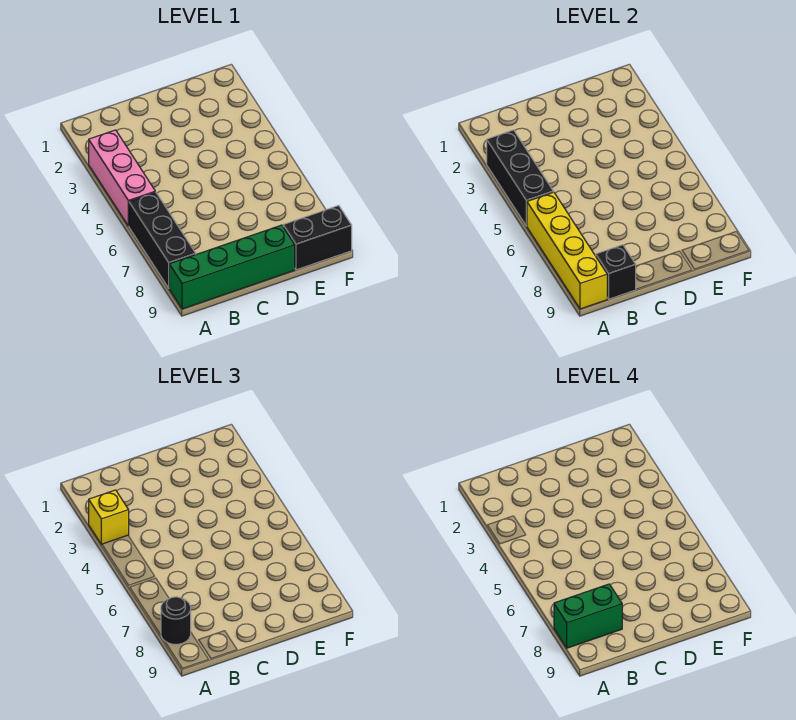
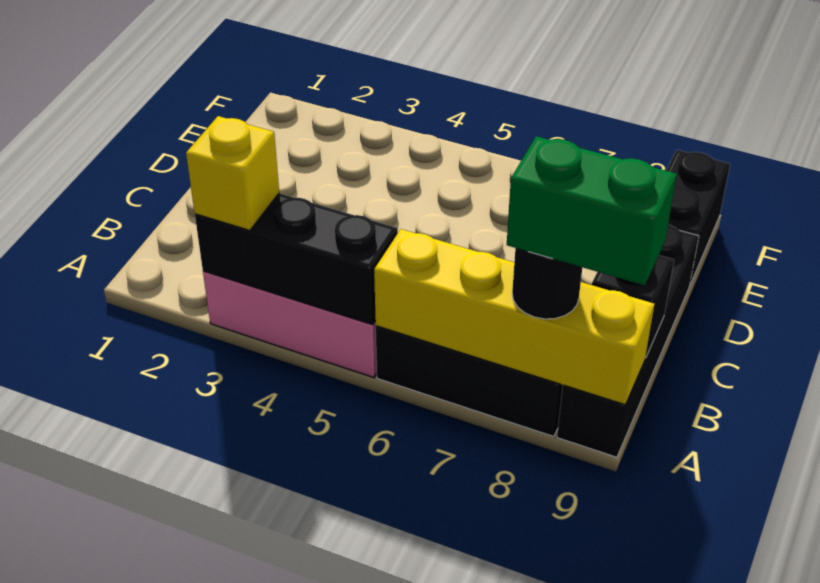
green 1x2 brick [554,584,622,648] -> green 1x2 brick turned to [507,136,677,285]
green 1x4 brick [169,225,295,309] -> black 1x4 brick [557,225,699,457]

